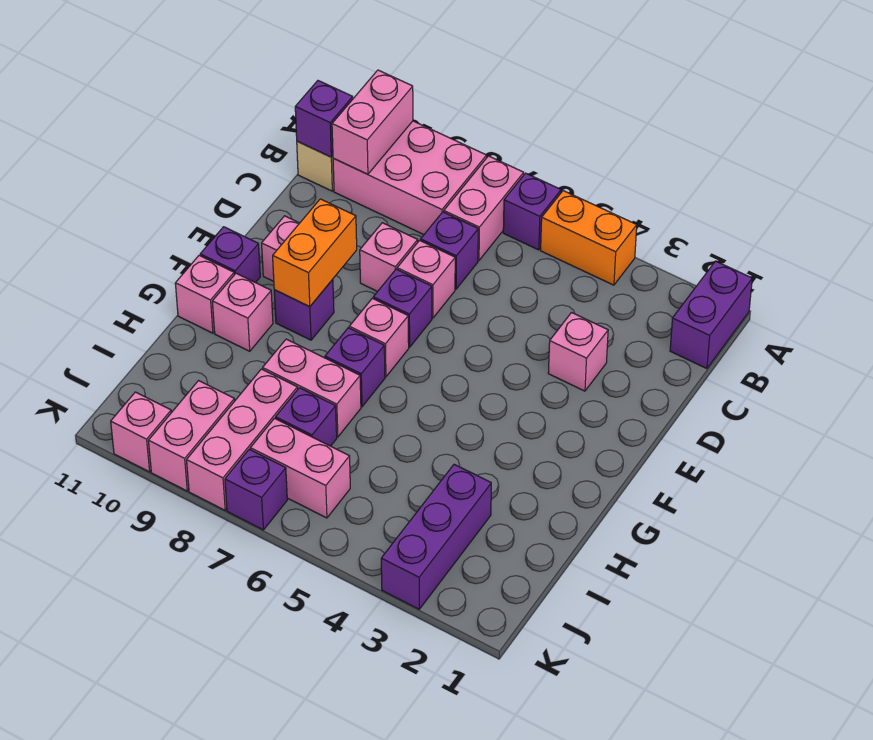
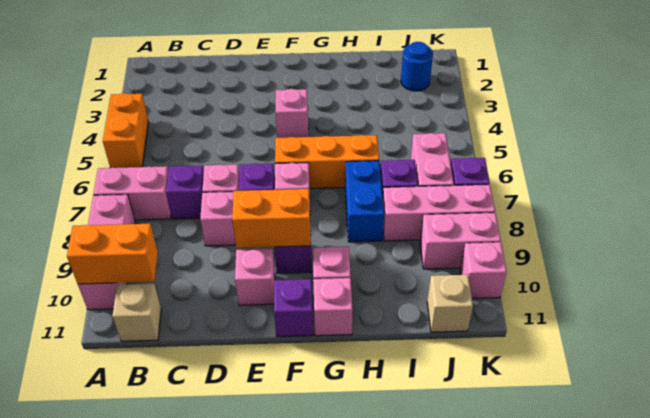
purple 1x2 brick [670,261,752,369] -> none
purple 1x1 brick [503,173,561,250] -> none
pink 2x3 brick [333,121,487,235] -> pink 1x3 brick [78,195,135,310]
pink 1x2 brick [332,70,413,174] -> orange 1x2 brick [67,224,158,284]
purple 1x1 brick [295,81,353,157] -> none
pink 1x1 brick [548,313,608,391] -> pink 1x1 brick moved to [276,89,308,138]
none -> orange 1x3 brick [275,135,379,189]
purple 1x1 brick [325,328,385,407] -> none
pink 1x2 brick [263,339,361,437] -> blue 1x2 brick [345,161,384,242]
purple 1x3 brick [381,464,491,609] -> none
none -> blue 1x1 round brick [401,42,433,91]
none -> tan 1x1 brick [427,275,473,332]

